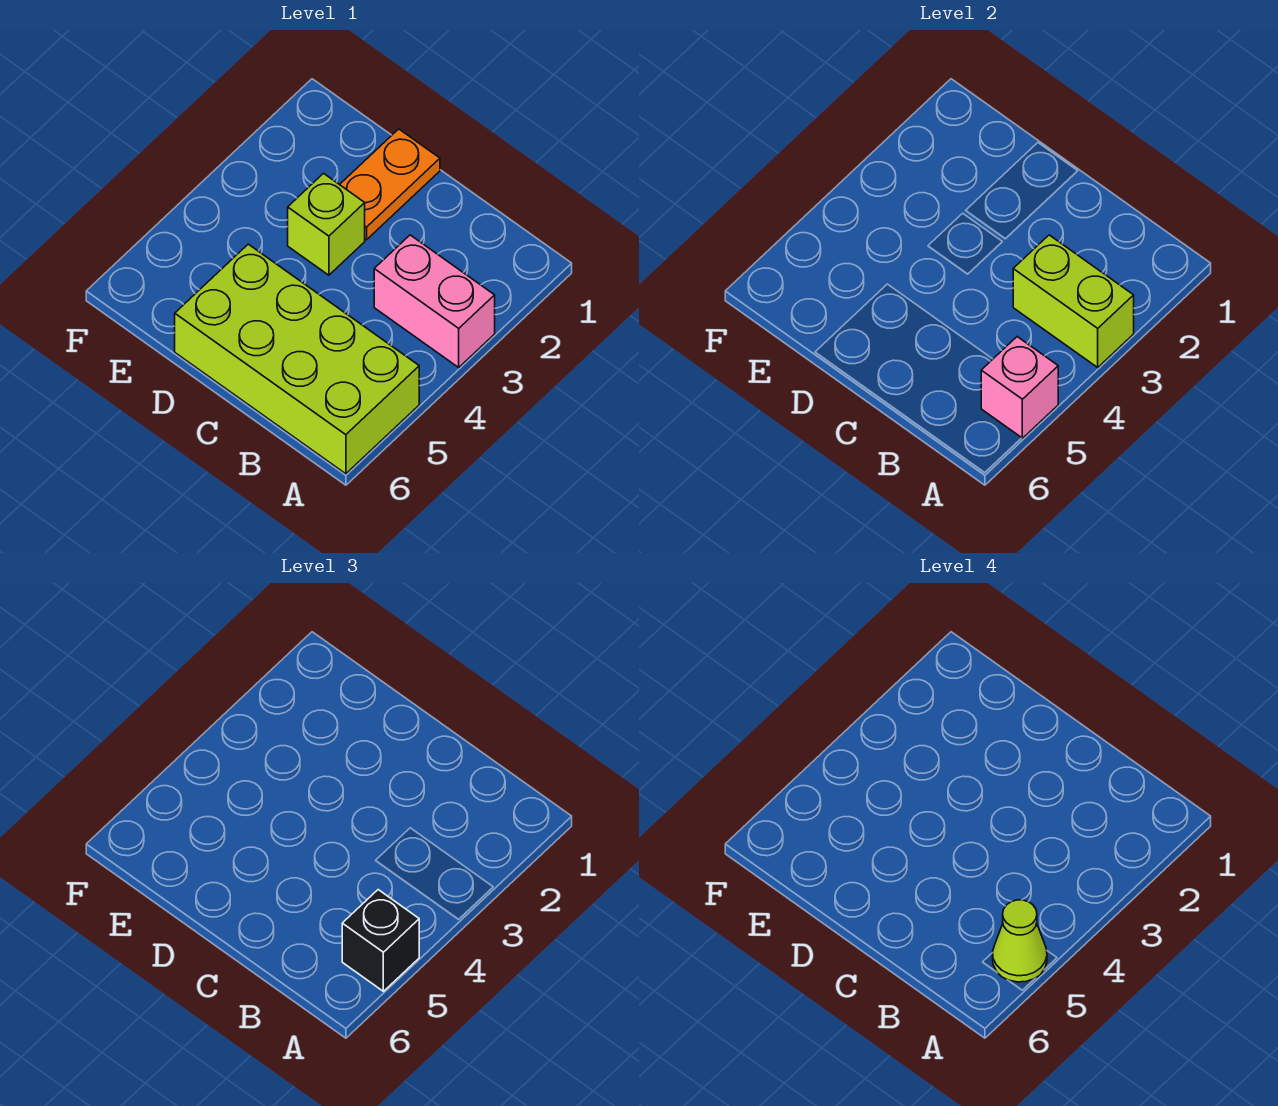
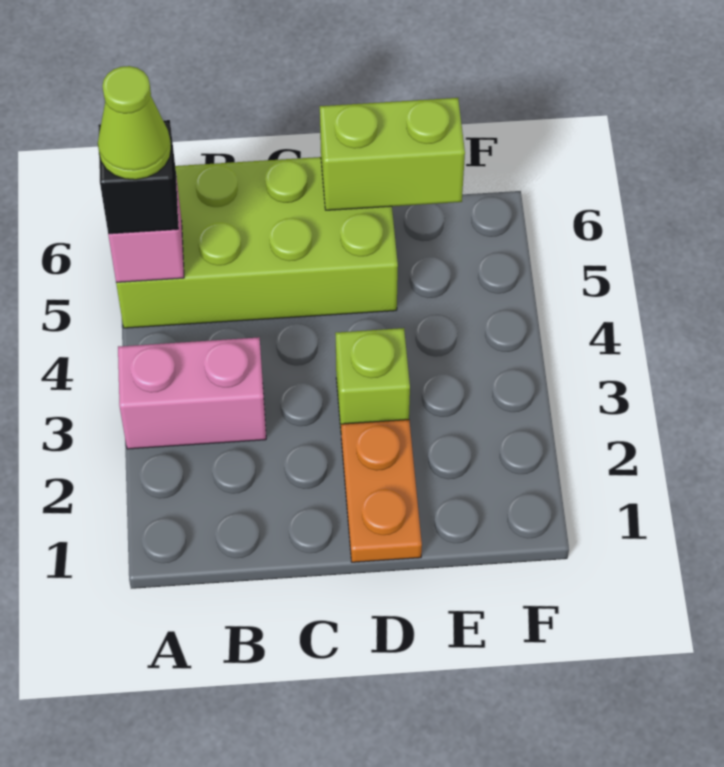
lime 1x2 brick [1013,235,1134,367] -> lime 1x2 brick moved to [320,98,465,210]

